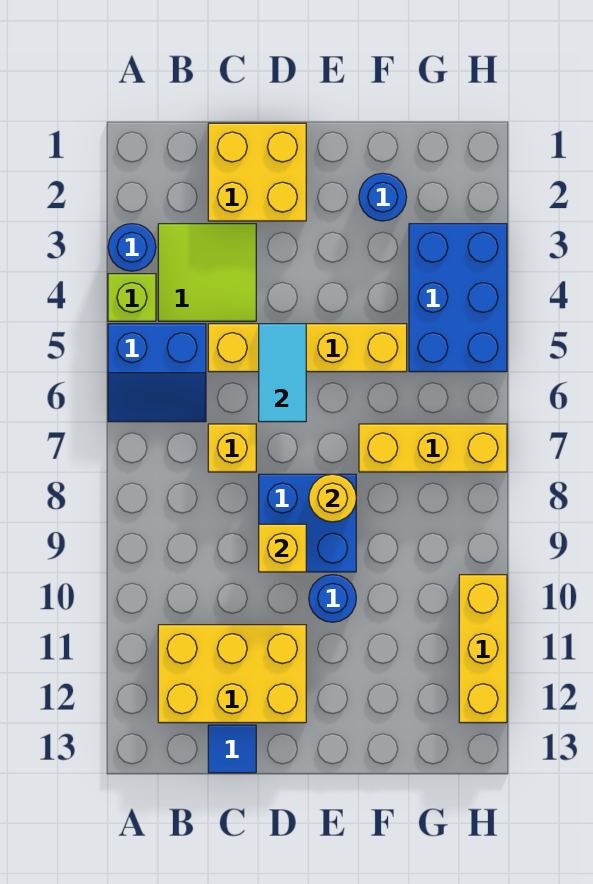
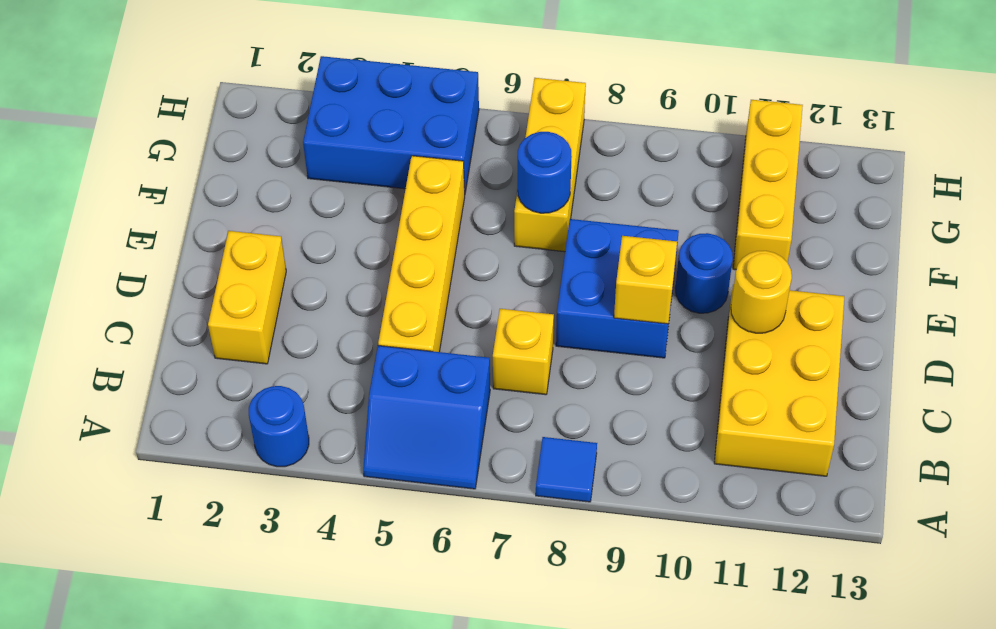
lime 1x1 brick [108,274,156,321] -> none
blue 2x2 slope [108,324,206,422] -> blue 2x2 slope turned to [363,346,490,489]
lime 2x2 tile [158,224,256,321] -> none
yellow 2x2 brick [208,123,306,221] -> yellow 1x2 brick [208,231,286,364]
blue 1x1 tile [208,725,256,773] -> blue 1x1 tile moved to [536,437,597,502]
cyan 1x2 tile [259,324,306,422] -> none
yellow 1x1 round brick [309,474,356,522] -> yellow 1x1 round brick moved to [731,251,792,333]
blue 1x1 round brick [359,173,407,221] -> blue 1x1 round brick moved to [518,132,572,213]
yellow 1x3 brick [459,575,507,723] -> yellow 1x3 brick turned to [733,100,803,270]

